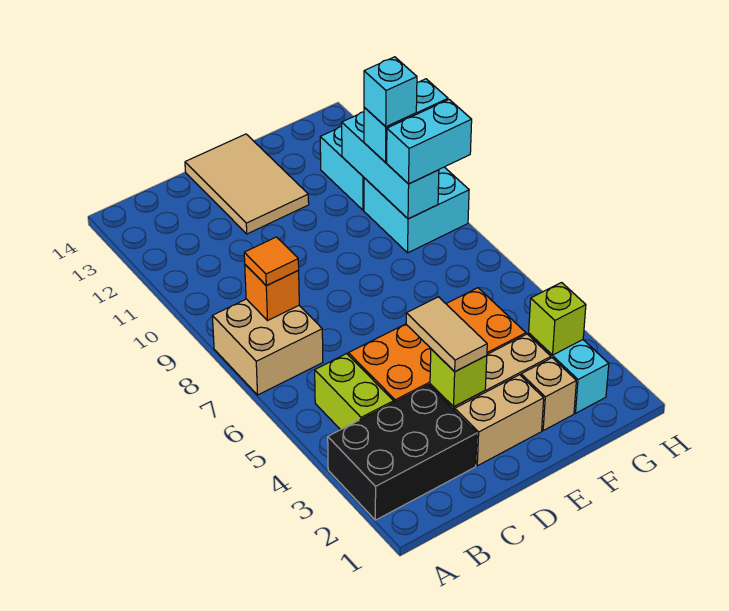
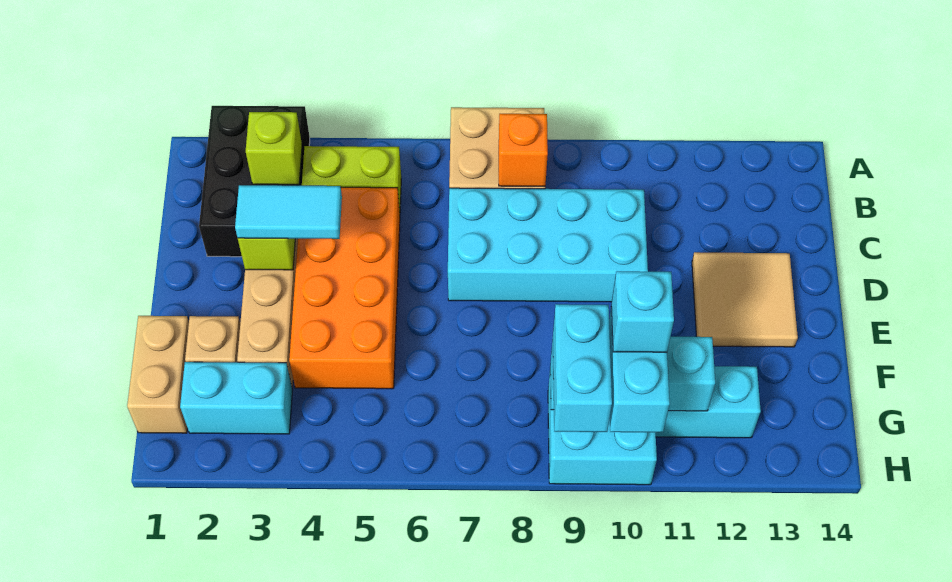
orange 1x1 tile [244,237,299,286] -> none
none -> cyan 2x4 brick [448,188,648,302]
tan 1x2 brick [455,375,544,466] -> tan 1x2 brick moved to [127,316,189,433]
tan 1x2 tile [406,297,487,372] -> cyan 1x2 tile [235,185,342,239]
tan 2x3 tile [185,134,309,234] -> tan 2x2 tile [692,252,798,347]
lime 1x1 brick [529,283,586,355] -> lime 1x1 brick moved to [246,112,302,185]

